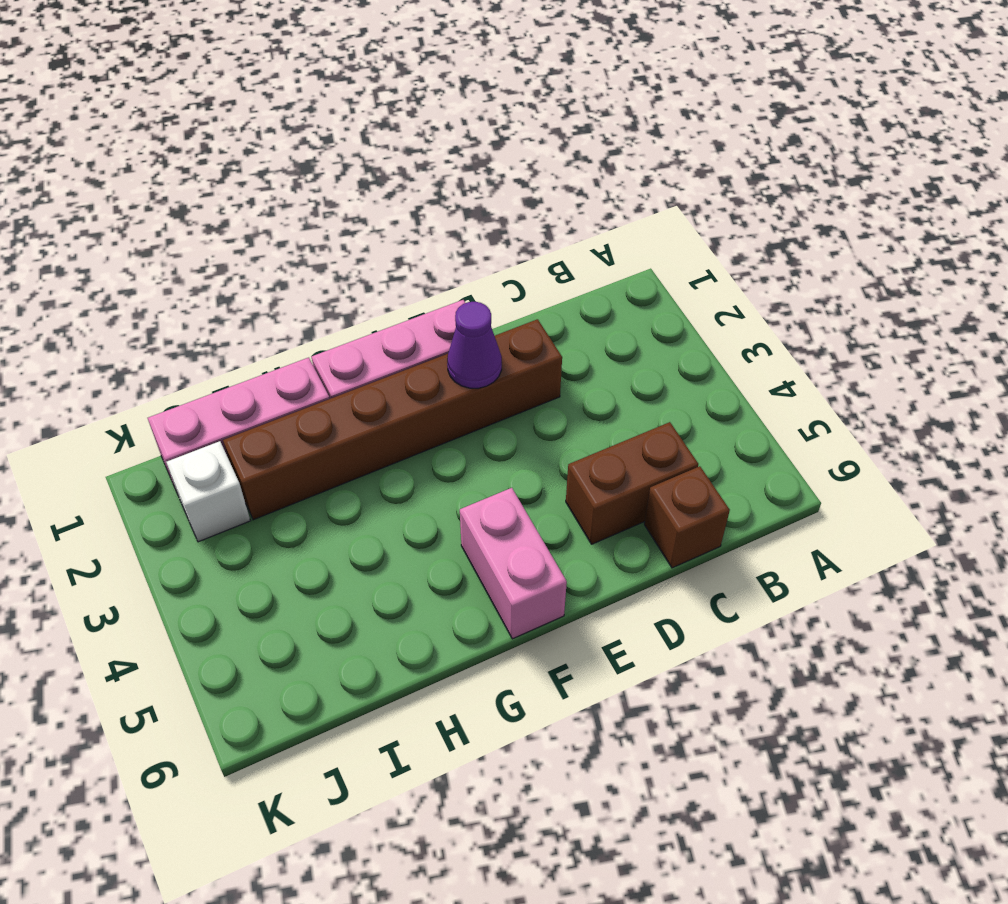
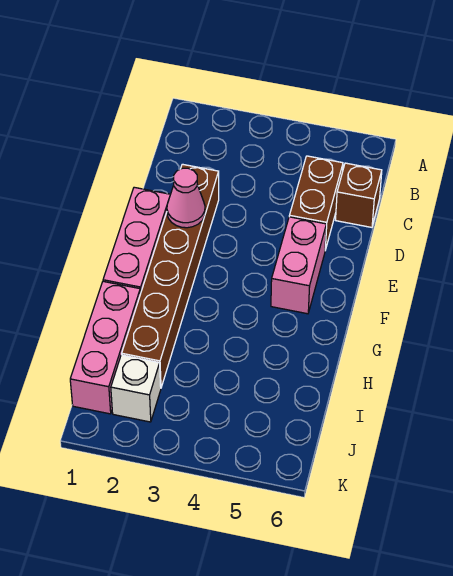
purple 1x1 cone [447,302,502,388] -> pink 1x1 cone [167,168,205,228]
pink 1x2 brick [460,488,567,639] -> pink 1x2 brick turned to [271,217,326,314]

